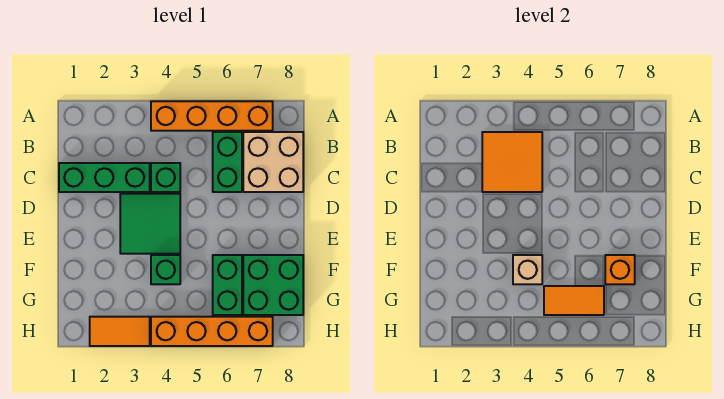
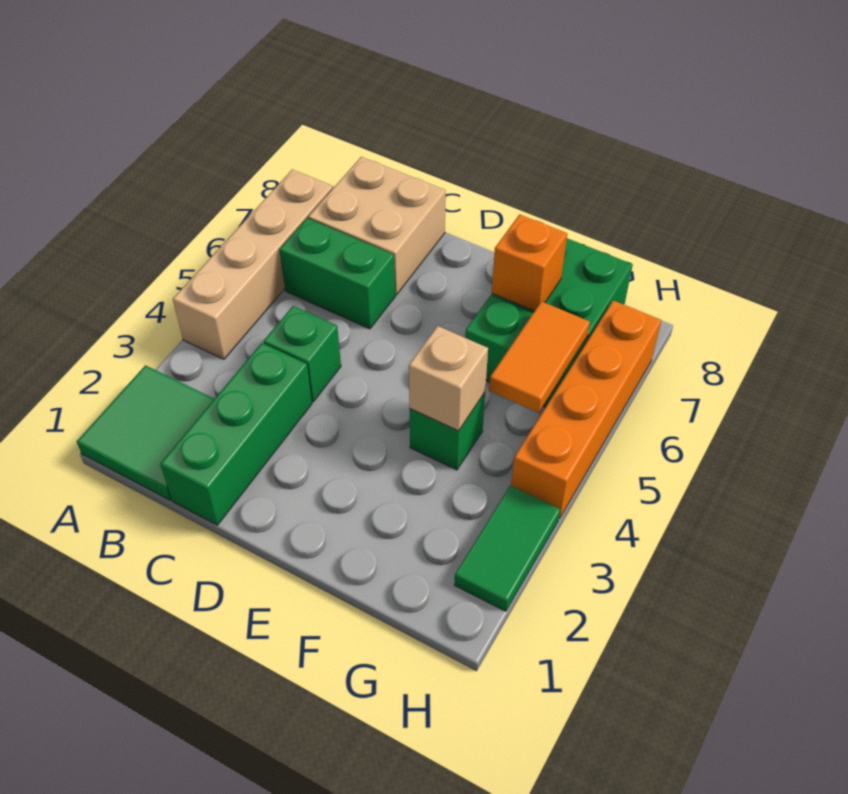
orange 1x4 brick [151,101,273,131] -> tan 1x4 brick [173,170,333,359]
orange 2x2 tile [482,132,542,192] -> none
green 2x2 tile [120,194,180,254] -> green 2x2 tile moved to [77,365,214,500]
orange 1x2 tile [90,317,150,346] -> green 1x2 tile [454,485,560,611]

